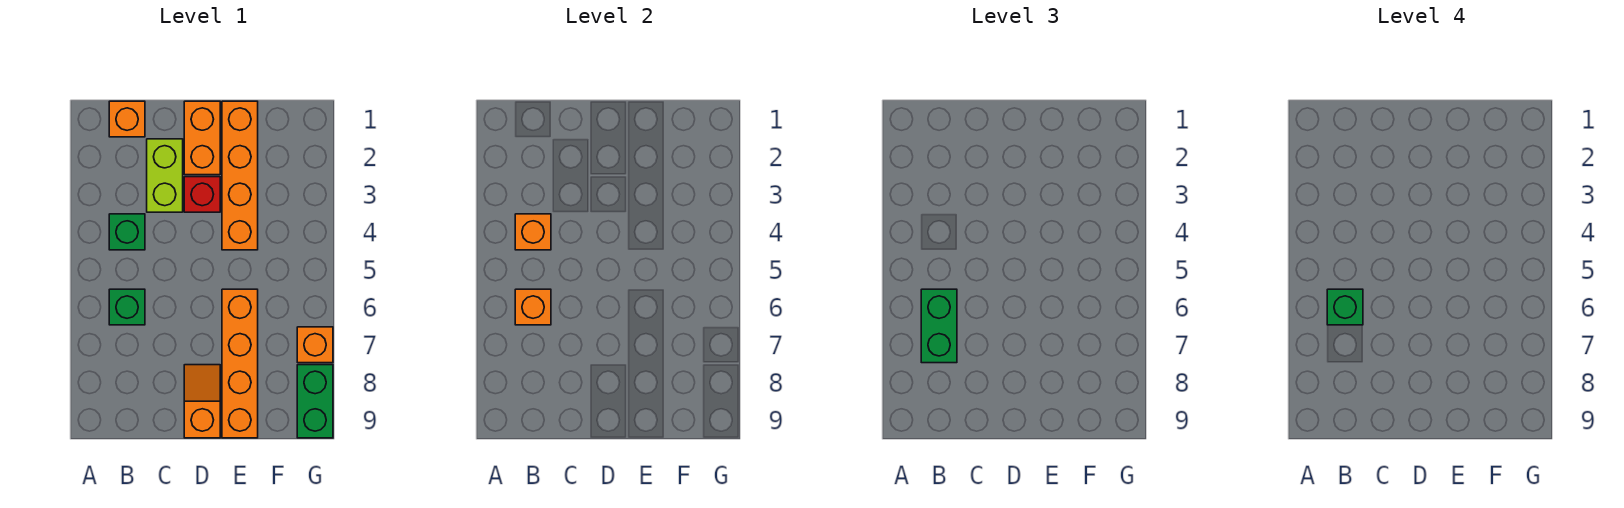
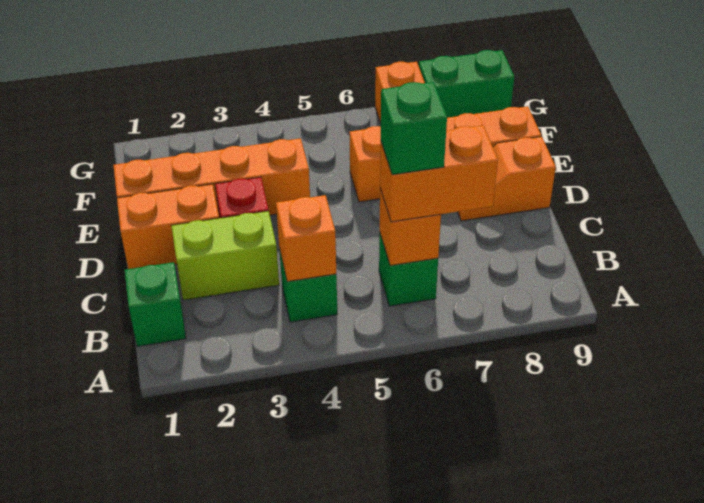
orange 1x1 brick [109,101,145,137] -> green 1x1 brick [125,262,186,347]
green 1x2 brick [921,289,957,363] -> orange 1x2 brick [380,125,498,222]

